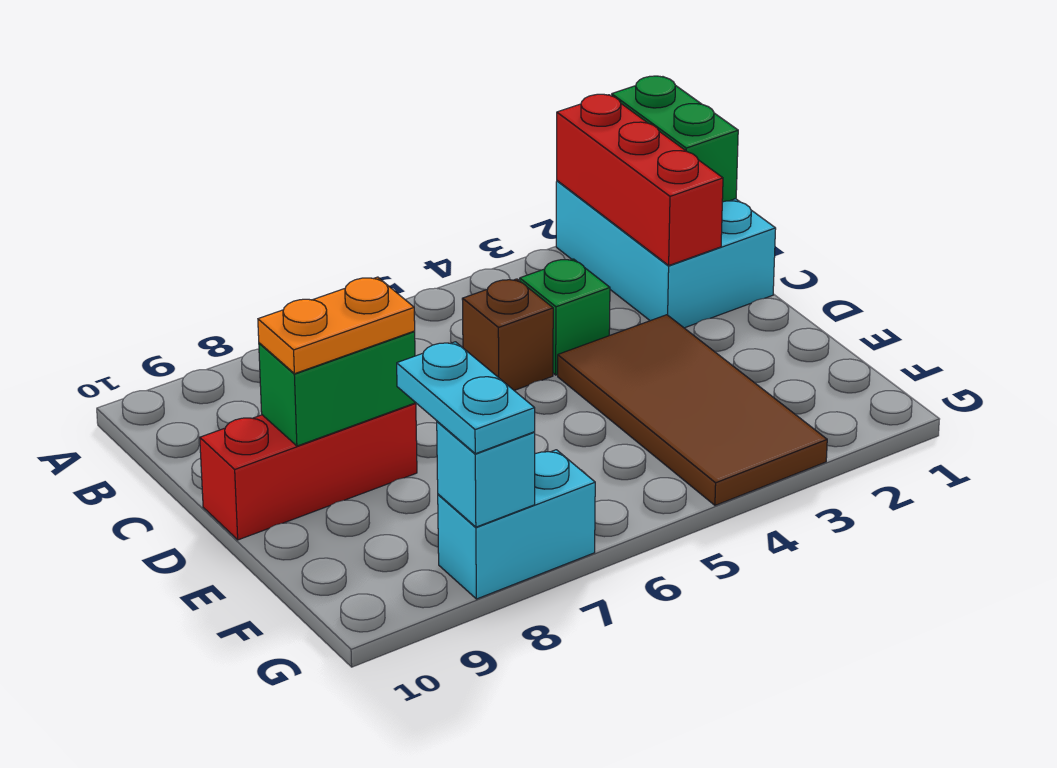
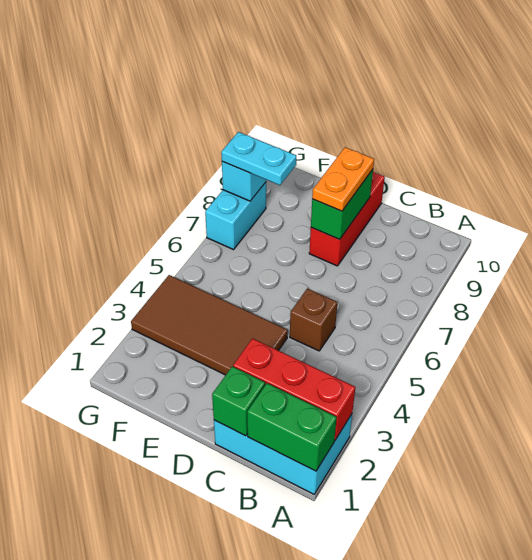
green 1x1 brick [520,259,610,375] -> green 1x1 brick moved to [212,366,265,436]

